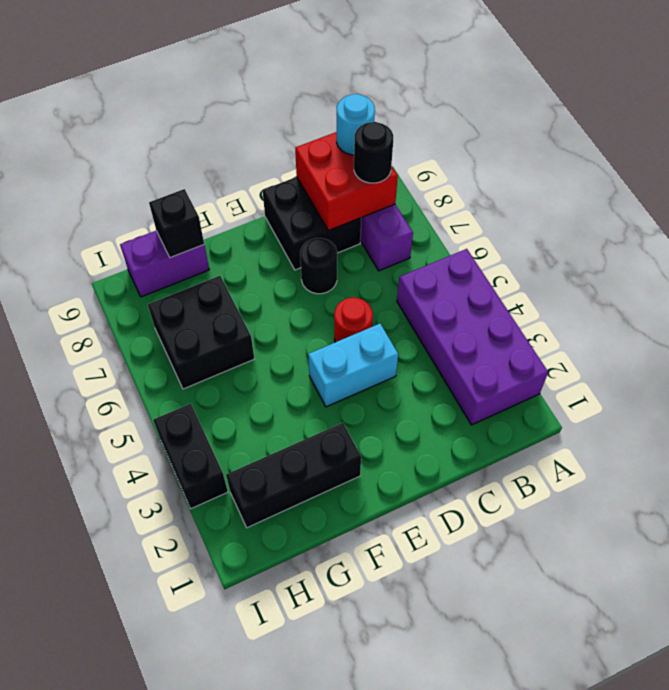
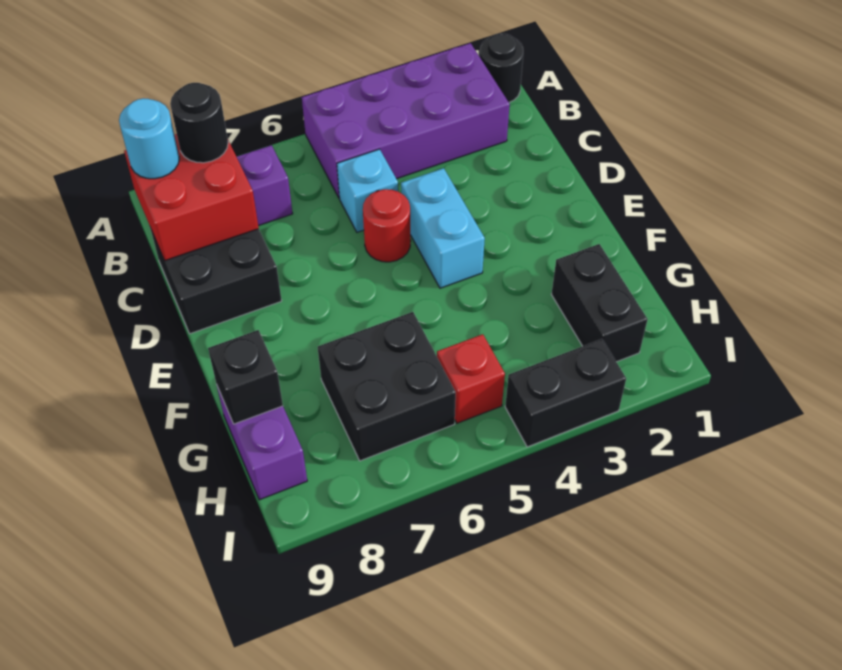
none -> cyan 1x1 brick [337,149,398,232]
black 1x1 round brick [300,238,337,294] -> black 1x1 round brick moved to [480,33,523,102]
black 1x3 brick [226,423,361,528] -> black 1x2 brick [551,244,648,362]
none -> red 1x1 brick [437,334,505,423]

